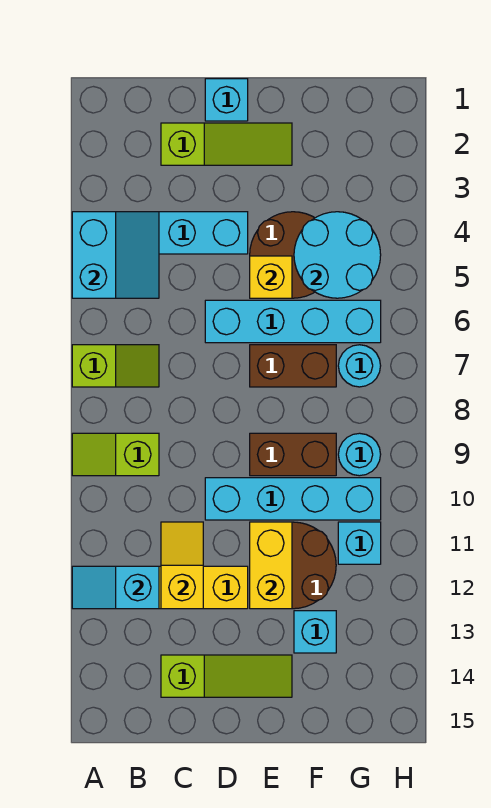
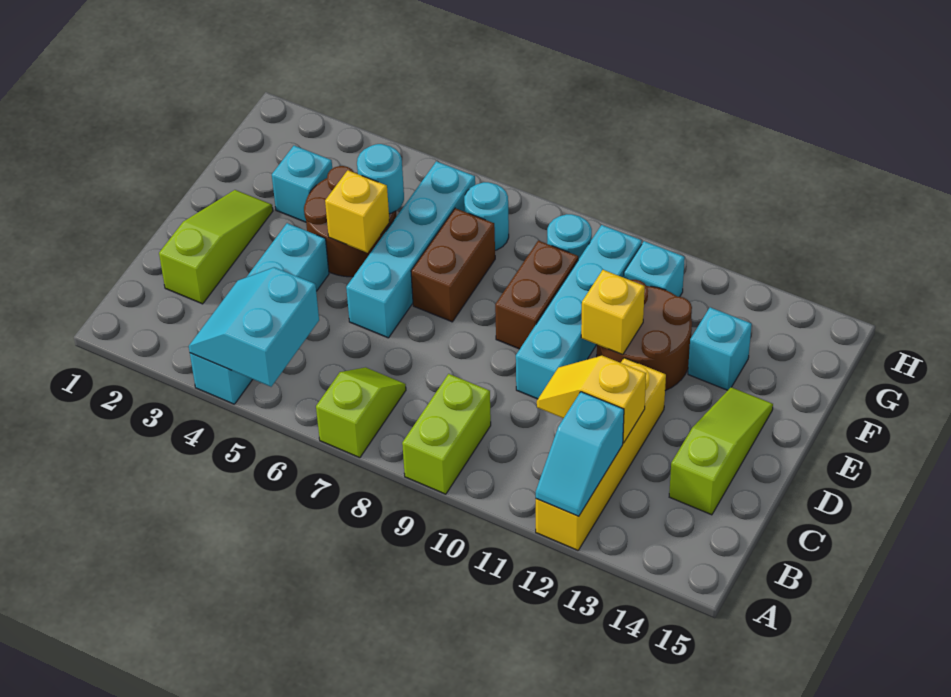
cyan 2x2 slope [72,212,159,298] -> cyan 2x2 slope turned to [189,267,319,387]
lime 1x2 slope [72,433,159,476] -> lime 1x2 brick [402,374,491,494]
cyan 1x1 brick [205,79,248,121] -> cyan 1x1 brick moved to [272,146,332,222]
yellow 1x2 brick [250,522,292,609] -> yellow 1x1 brick [581,270,645,355]
cyan 2x2 round brick [294,212,381,298] -> cyan 1x1 round brick [357,144,404,214]

